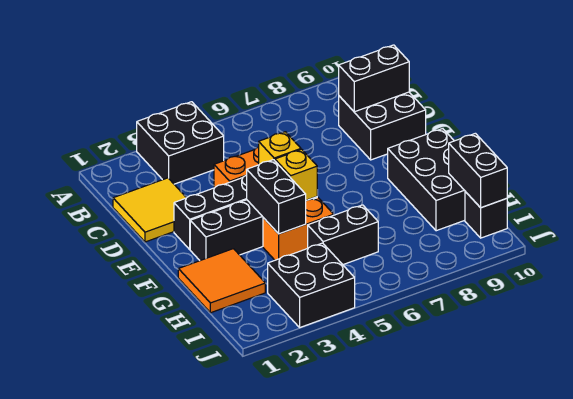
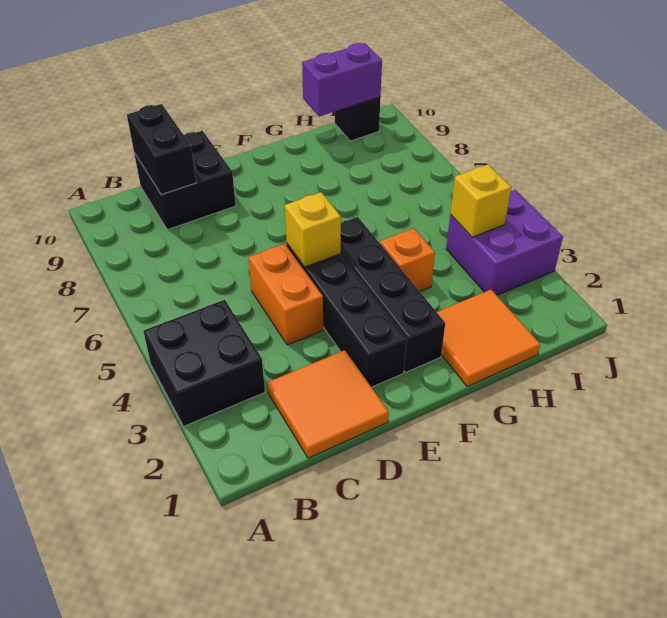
yellow 2x2 tile [113,178,186,242] -> orange 2x2 tile [267,350,389,458]
black 1x2 brick [247,160,306,234] -> none
yellow 1x1 brick [275,149,317,200] -> yellow 1x1 brick moved to [450,164,511,237]
black 2x3 brick [388,129,465,231] -> none
orange 1x2 brick [263,198,334,260] -> orange 1x1 brick [380,228,435,291]
black 1x2 brick [308,205,378,265] -> none
black 1x2 brick [449,133,507,208] -> purple 1x2 brick [302,43,382,116]
black 2x2 brick [268,243,355,327] -> purple 2x2 brick [446,190,563,295]

